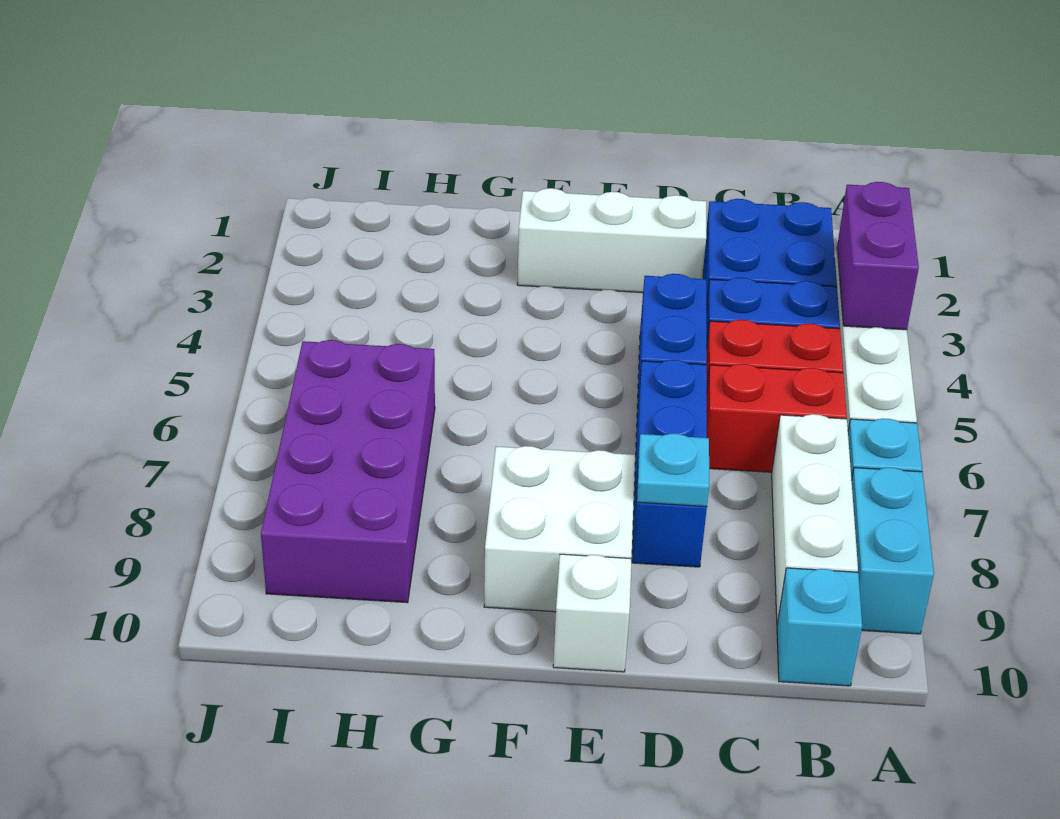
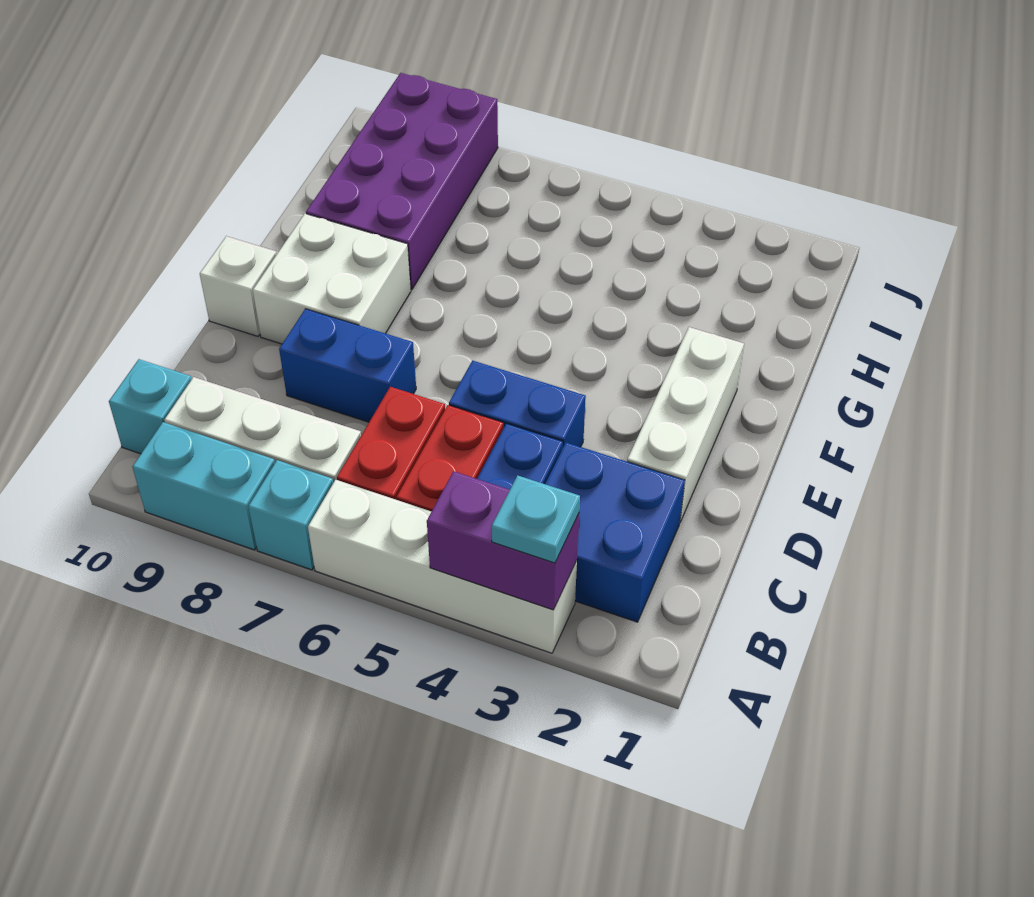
blue 1x3 brick [632,360,707,567] -> blue 1x2 brick [279,309,416,422]
cyan 1x1 plate [637,434,709,507] -> cyan 1x1 plate moved to [492,475,580,563]
purple 2x4 brick [261,340,435,603] -> purple 2x4 brick turned to [306,73,498,290]

